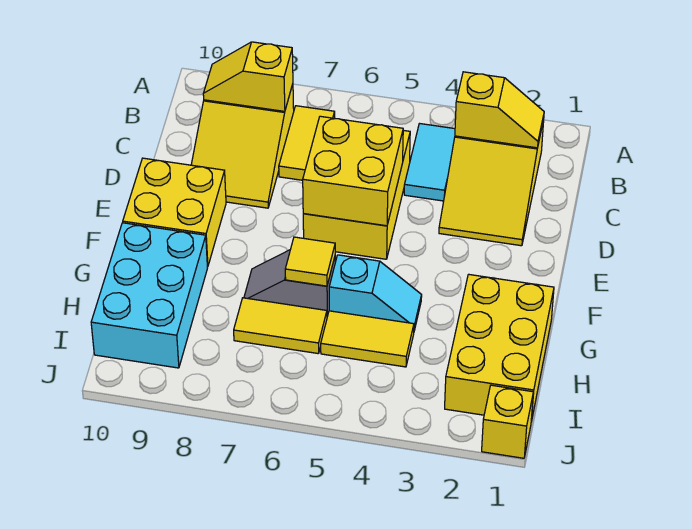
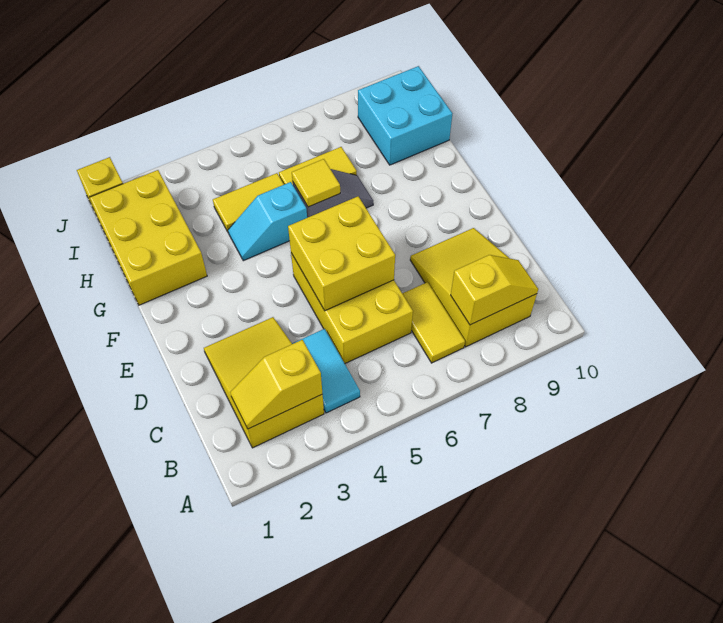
yellow 2x2 brick [123,158,226,267] -> none
cyan 2x3 brick [91,223,207,368] -> cyan 2x2 brick [358,66,452,165]

